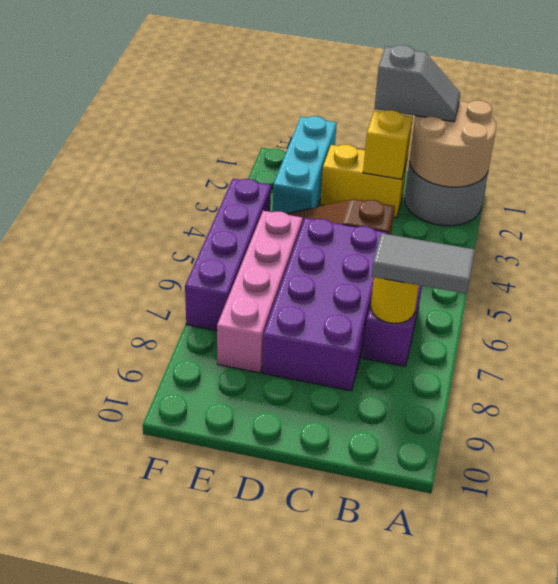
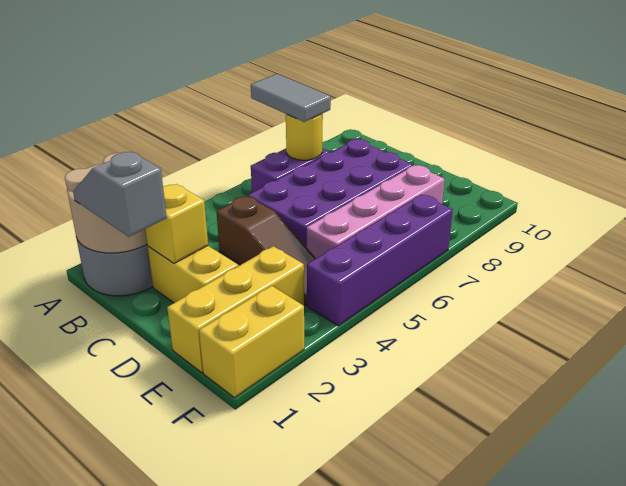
cyan 1x3 brick [273,116,337,213] -> yellow 1x3 brick [167,246,304,373]
none -> yellow 1x2 brick [199,286,304,398]

